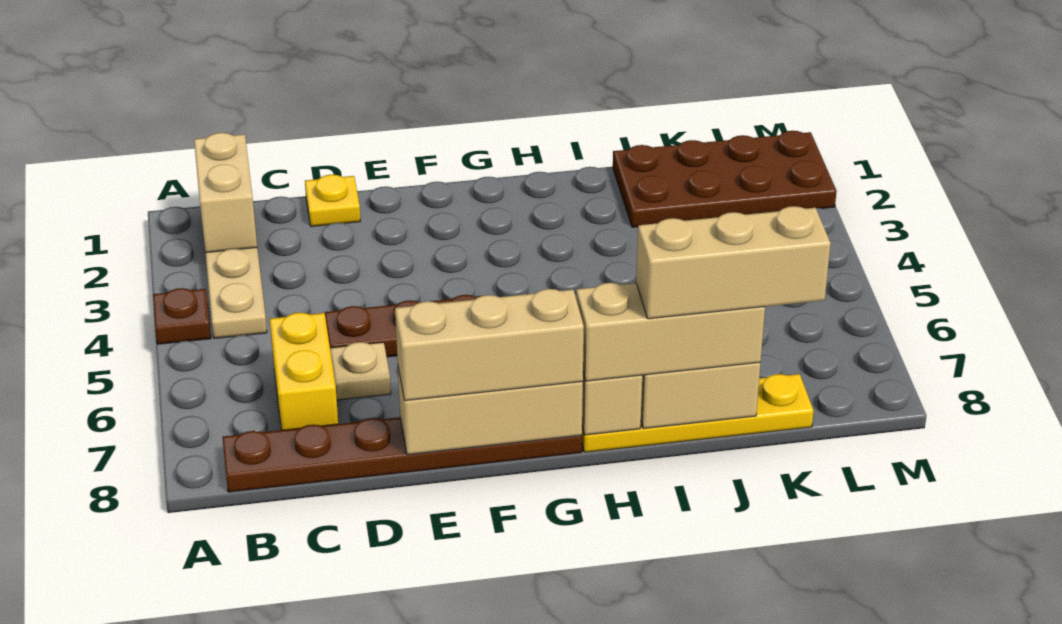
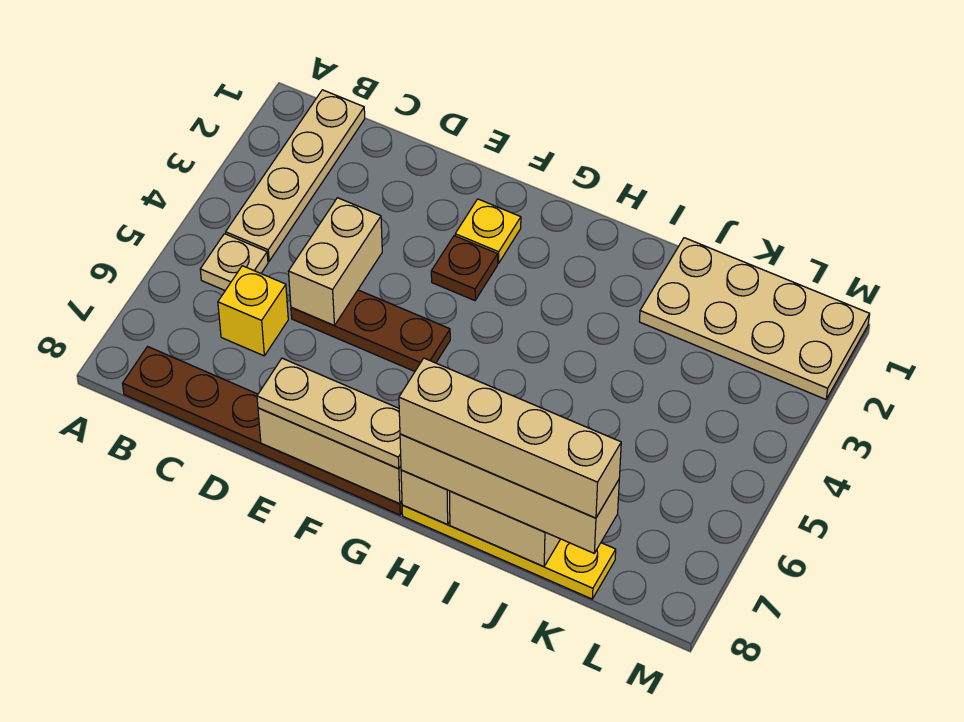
brown 1x1 plate [153,288,211,344] -> brown 1x1 plate moved to [431,236,498,301]
tan 1x2 brick [194,133,257,253] -> tan 1x2 brick moved to [288,198,382,325]
yellow 1x2 brick [270,313,338,430] -> yellow 1x1 brick [218,266,288,356]
yellow 1x1 plate [305,175,360,227] -> yellow 1x1 plate moved to [455,199,521,263]
tan 1x1 plate [330,342,391,400] -> tan 1x1 plate moved to [200,234,268,290]
tan 1x3 brick [395,289,584,401] -> tan 1x3 plate [257,358,401,469]
tan 1x3 brick [576,283,765,381] -> tan 1x4 brick [400,434,619,553]
tan 1x3 brick [636,206,831,319] -> tan 1x4 brick [399,358,621,518]
brown 2x4 plate [613,131,837,227] -> tan 2x4 plate [639,238,870,399]

